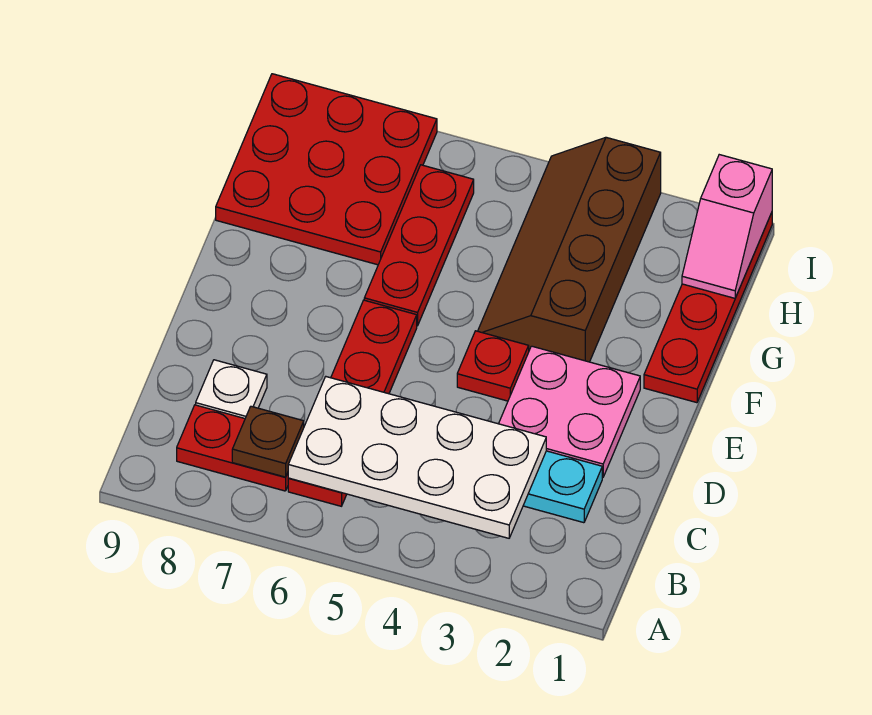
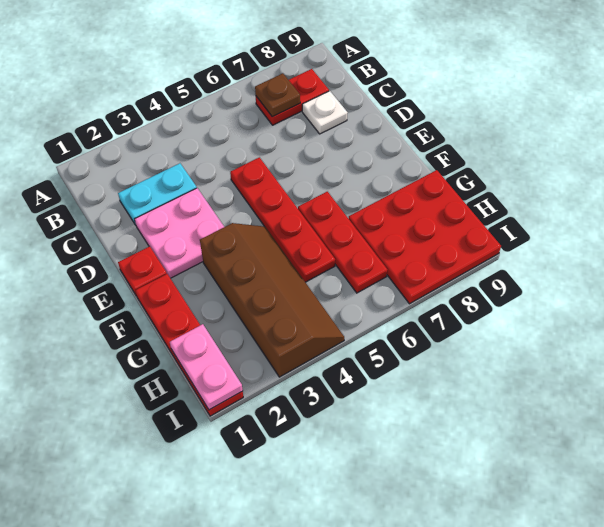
white 2x4 plate [288,377,546,538] -> none
red 1x4 plate [288,300,417,506] -> red 1x4 plate moved to [230,157,335,282]
red 1x1 plate [457,331,529,401] -> red 1x1 plate moved to [118,246,167,296]
pink 1x2 slope [682,155,772,298] -> pink 1x2 plate [170,324,243,410]

